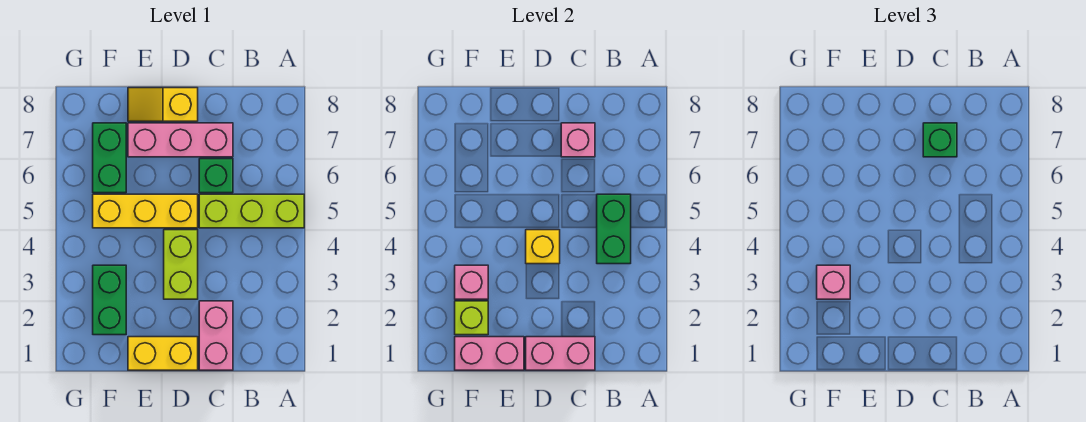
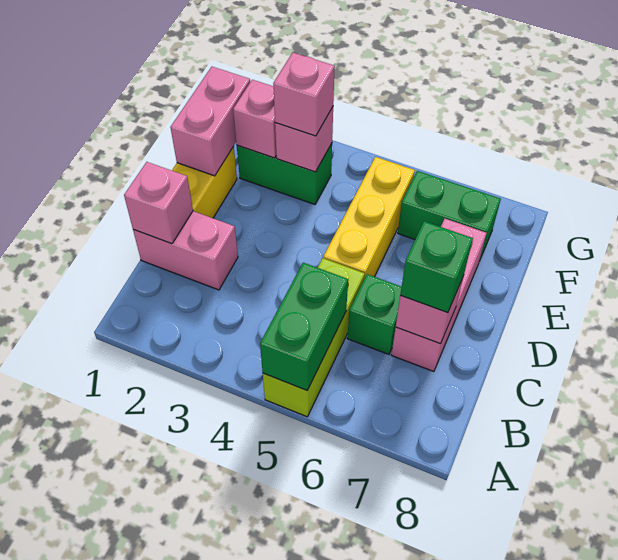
green 1x2 brick [597,194,631,264] -> green 1x2 brick turned to [260,263,348,390]
pink 1x2 brick [526,337,595,370] -> pink 1x1 brick [124,162,193,244]
lime 1x2 brick [164,230,198,299] -> none
yellow 1x1 brick [526,230,560,264] -> none
yellow 1x2 slope [128,88,198,121] -> none
lime 1x1 brick [455,301,488,335] -> pink 1x1 brick [233,80,276,158]

